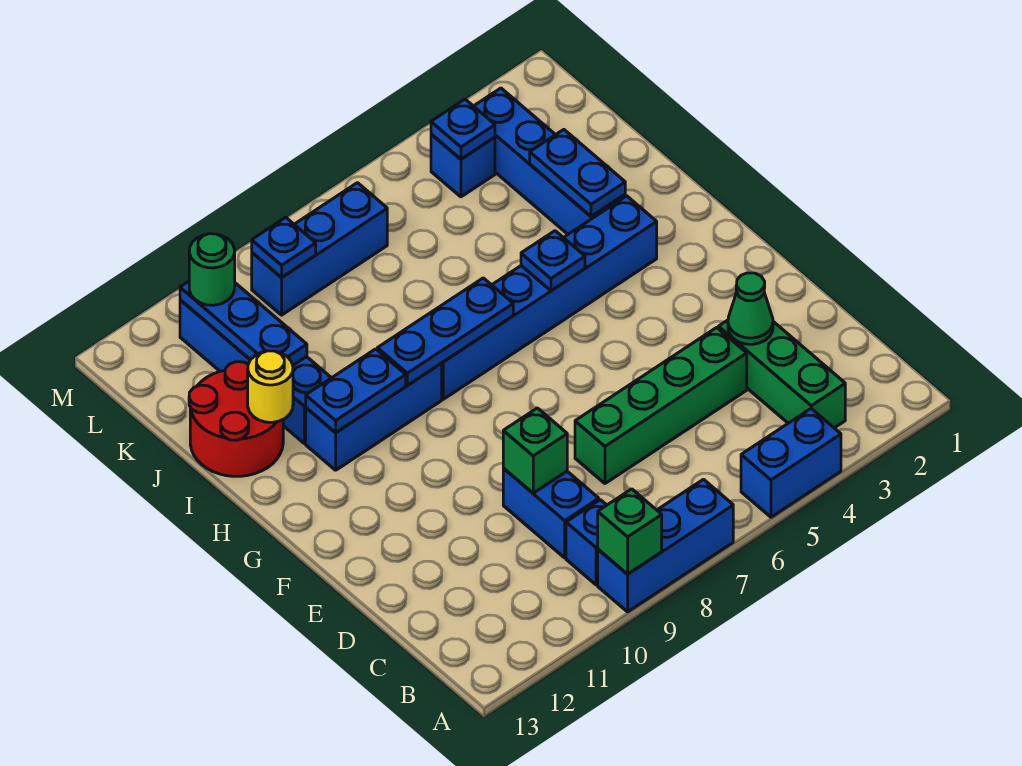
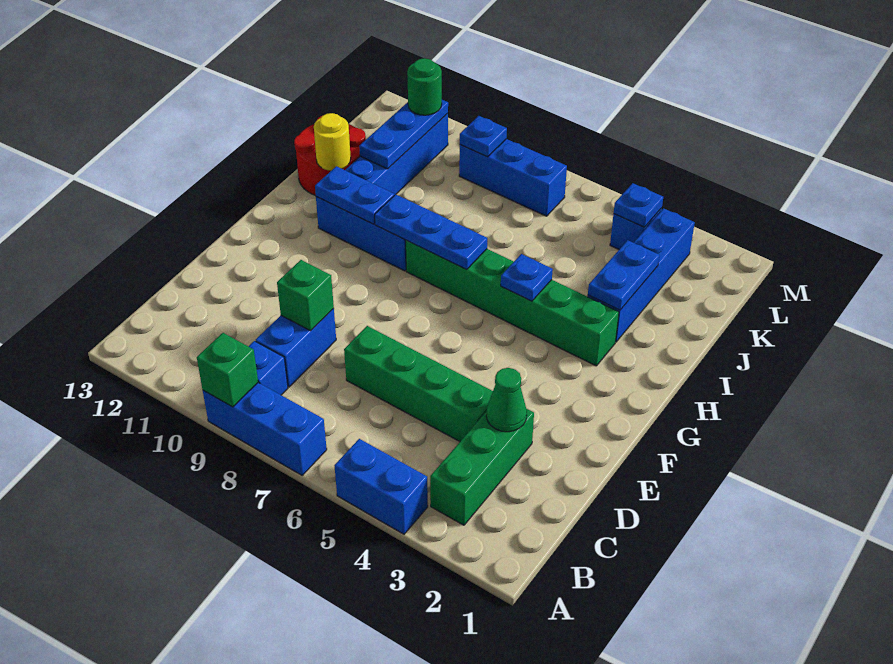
blue 1x6 brick [441,196,657,399] -> green 1x6 brick [406,240,619,366]

